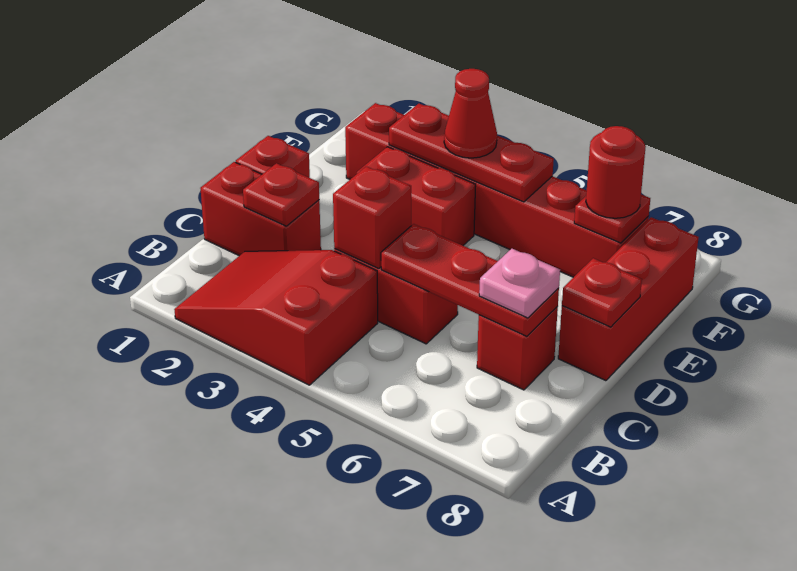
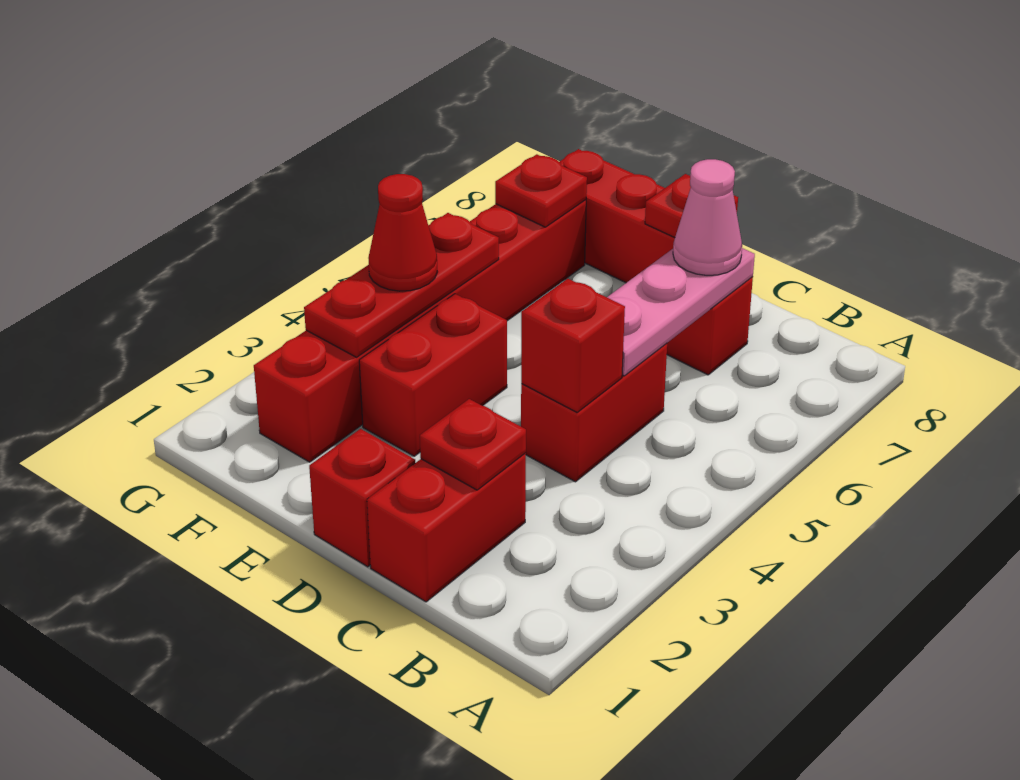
red 2x3 slope [174,250,378,385] -> none
red 1x3 plate [381,224,559,336] -> pink 1x3 plate [607,248,755,376]
pink 1x1 plate [479,249,560,318] -> pink 1x1 cone [673,159,742,275]
red 1x1 round brick [586,126,646,218] -> none

